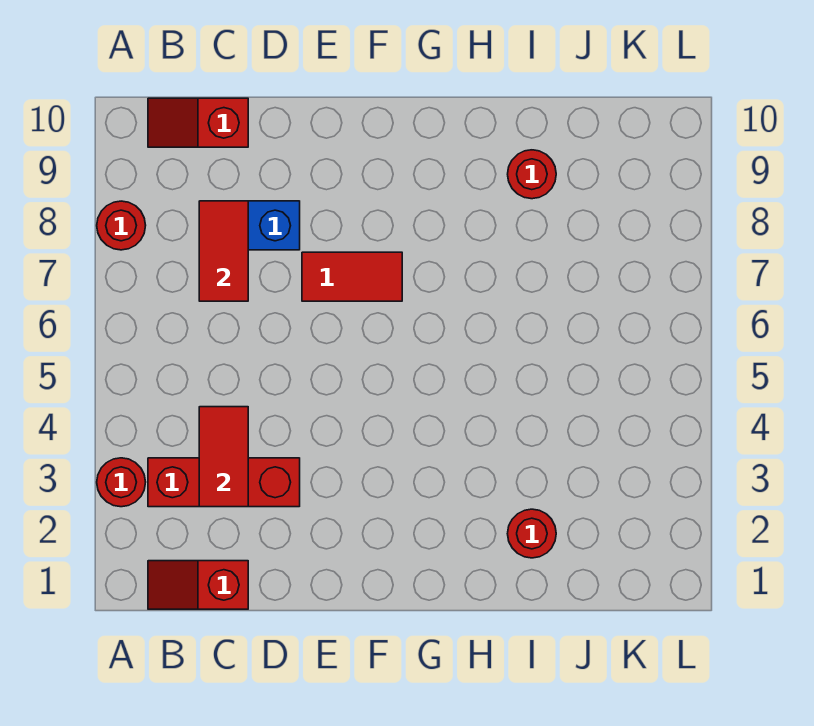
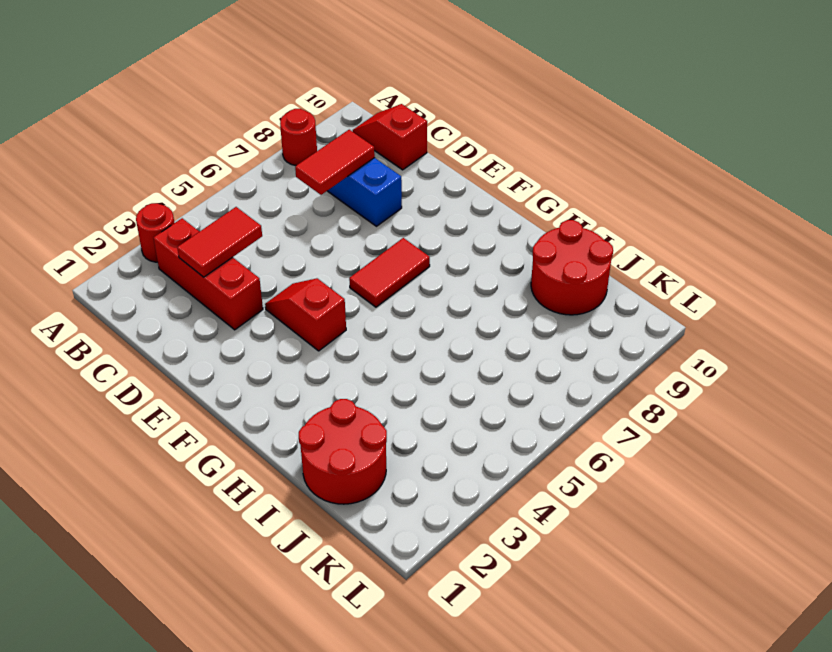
red 1x2 slope [148,561,248,609] -> red 1x2 slope moved to [265,278,346,351]
red 1x2 tile [302,252,402,301] -> red 1x2 tile turned to [349,238,430,307]
red 1x1 round brick [507,509,556,558] -> red 2x2 round brick [299,399,387,504]
red 1x1 round brick [508,150,556,199] -> red 2x2 round brick [531,220,613,315]

